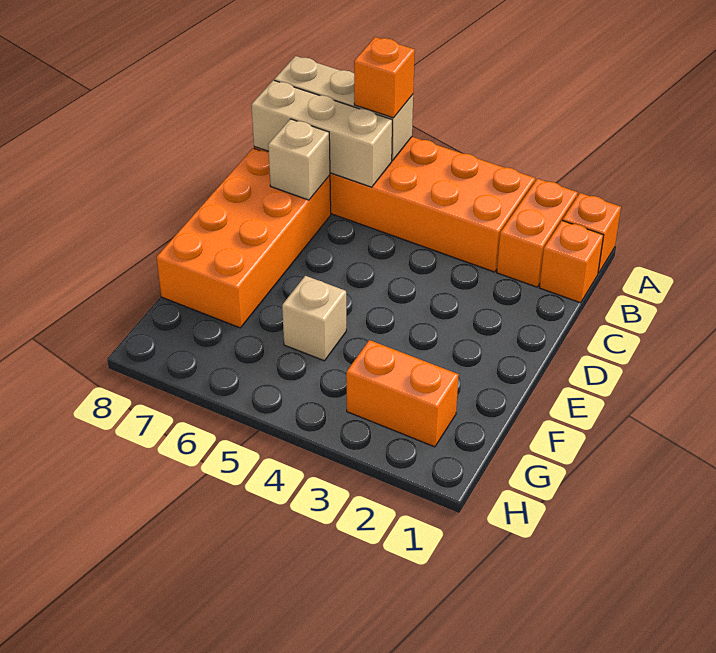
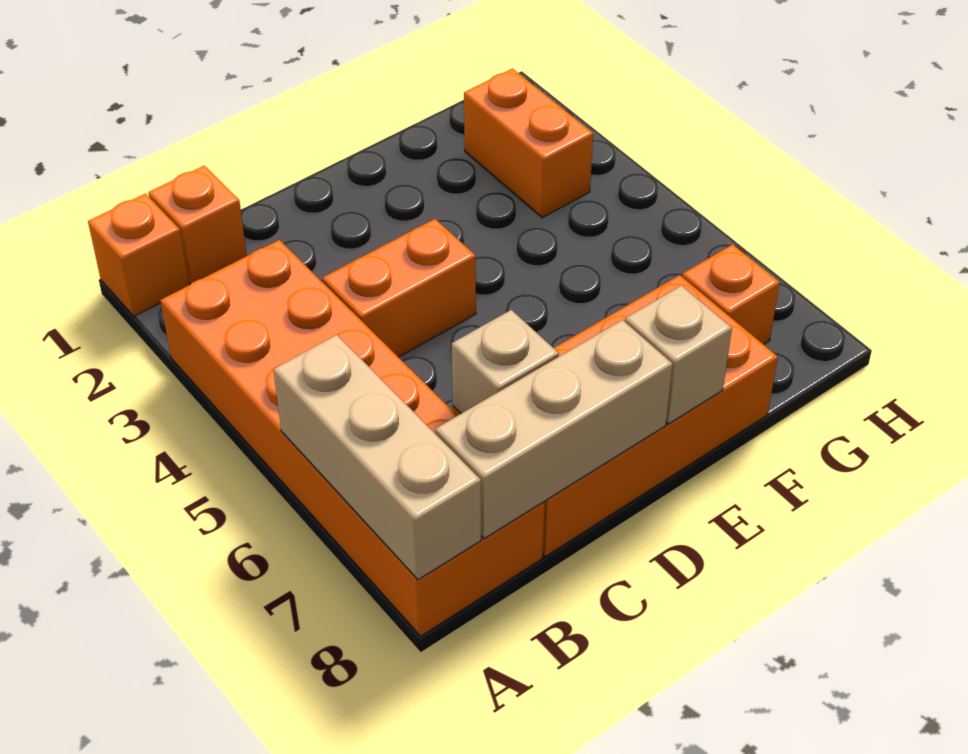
orange 1x2 brick [497,179,578,287] -> orange 1x2 brick moved to [322,219,476,357]
orange 1x1 brick [354,37,415,118] -> orange 1x1 brick moved to [682,245,780,345]
tan 1x3 brick [251,80,392,187] -> tan 1x3 brick turned to [435,320,673,539]
tan 1x1 brick [282,276,346,361] -> tan 1x1 brick moved to [625,286,732,424]

